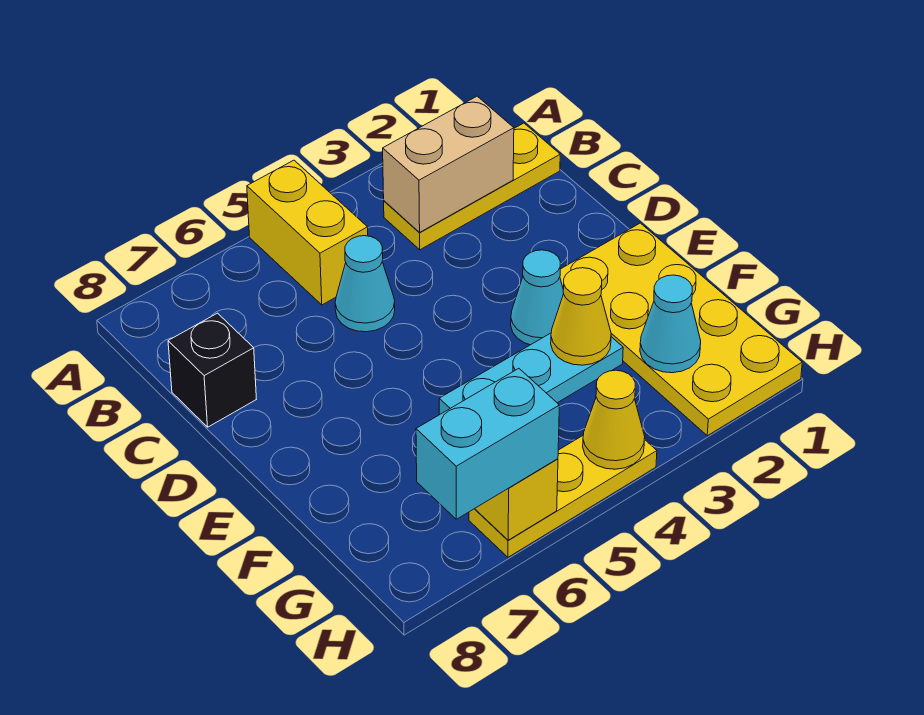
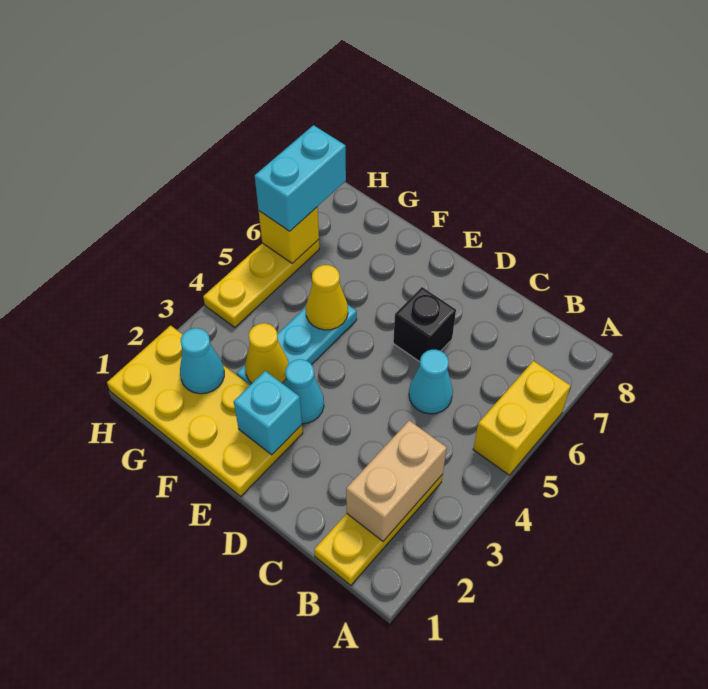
yellow 1x2 brick [247,160,368,305] -> yellow 1x2 brick turned to [473,361,570,475]
black 1x1 brick [168,313,256,427] -> black 1x1 brick moved to [393,287,456,362]
none -> cyan 1x1 brick [234,371,302,455]
yellow 1x1 cone [583,370,645,469] -> yellow 1x1 cone moved to [306,265,348,330]

